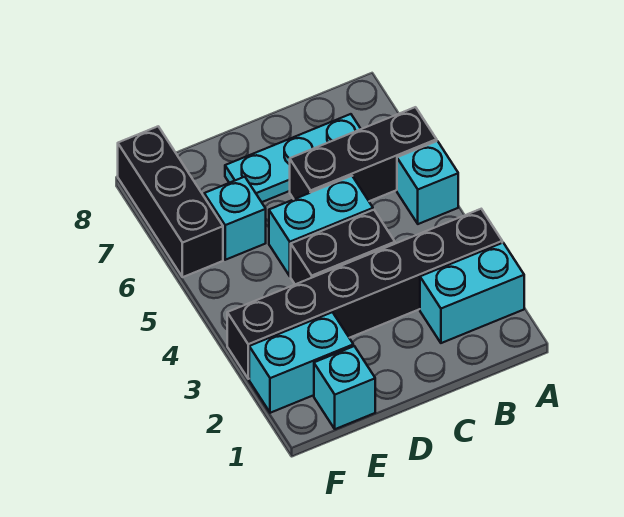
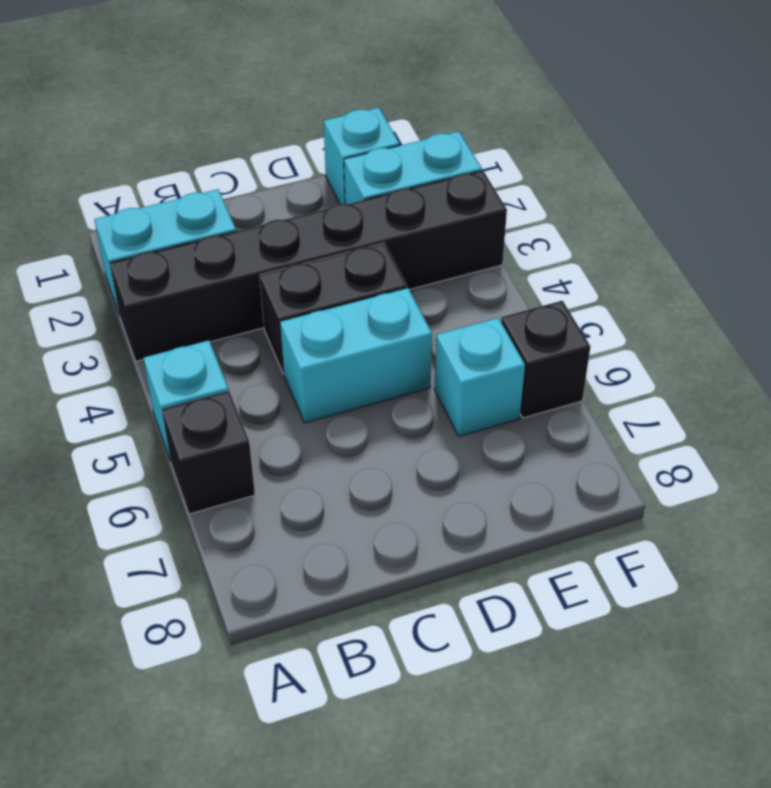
black 1x3 brick [290,107,437,201] -> black 1x1 brick [162,391,255,514]
cyan 1x3 plate [225,114,361,202] -> none
black 1x3 brick [118,126,223,277] -> black 1x1 brick [501,301,591,418]

